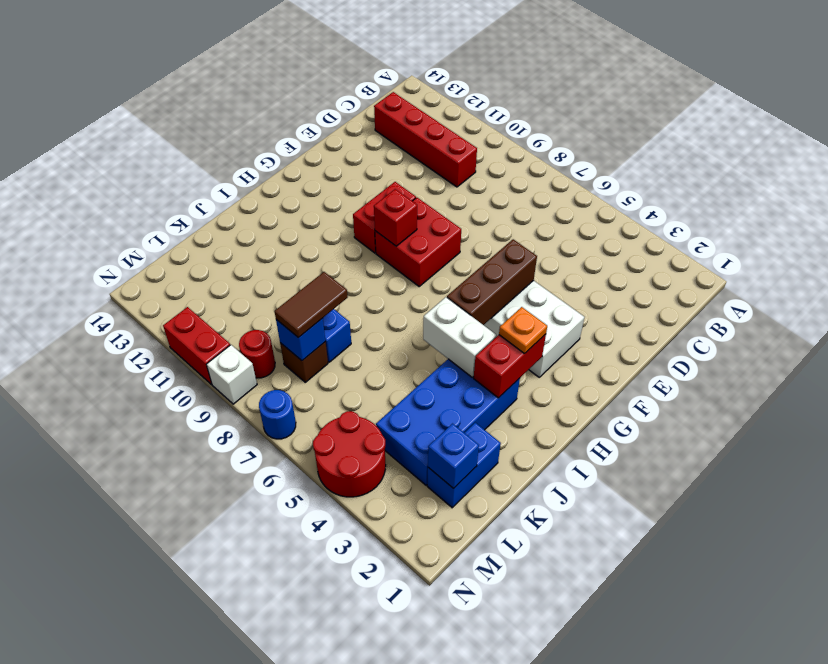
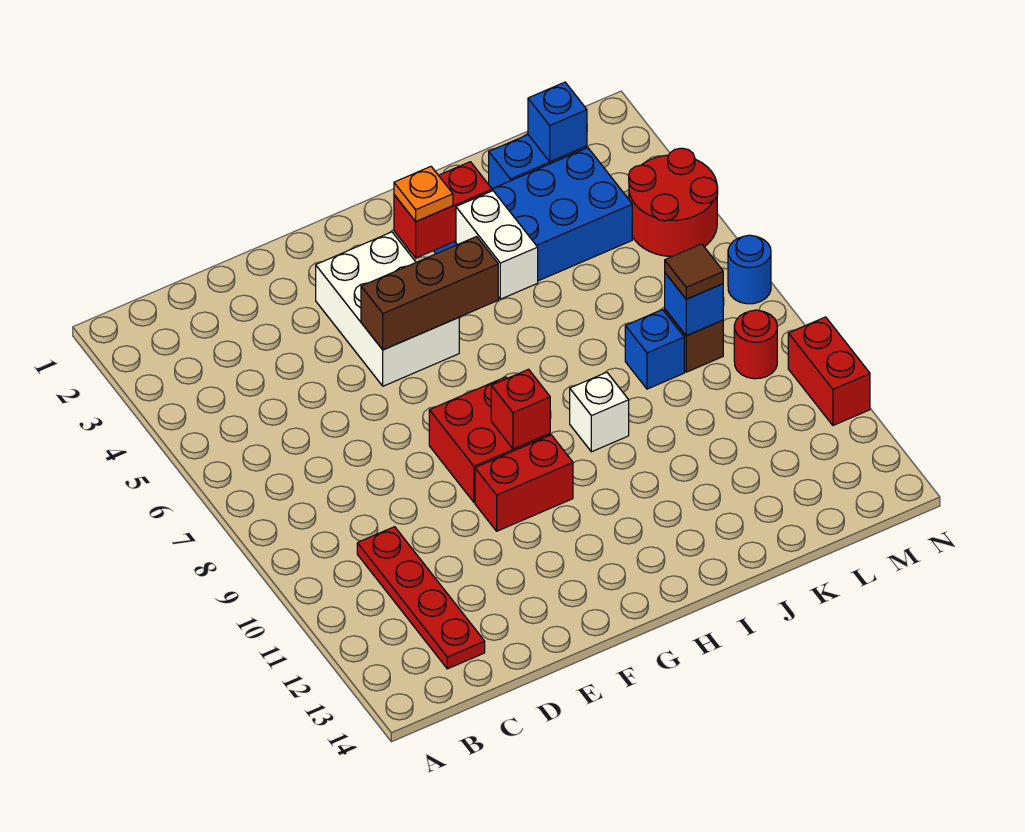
red 1x4 brick [374,92,477,187] -> red 1x4 plate [357,527,485,669]
brown 1x2 tile [274,272,348,338] -> brown 1x1 tile [665,244,723,299]
white 1x1 brick [207,345,257,404] -> white 1x1 brick moved to [570,372,629,452]

